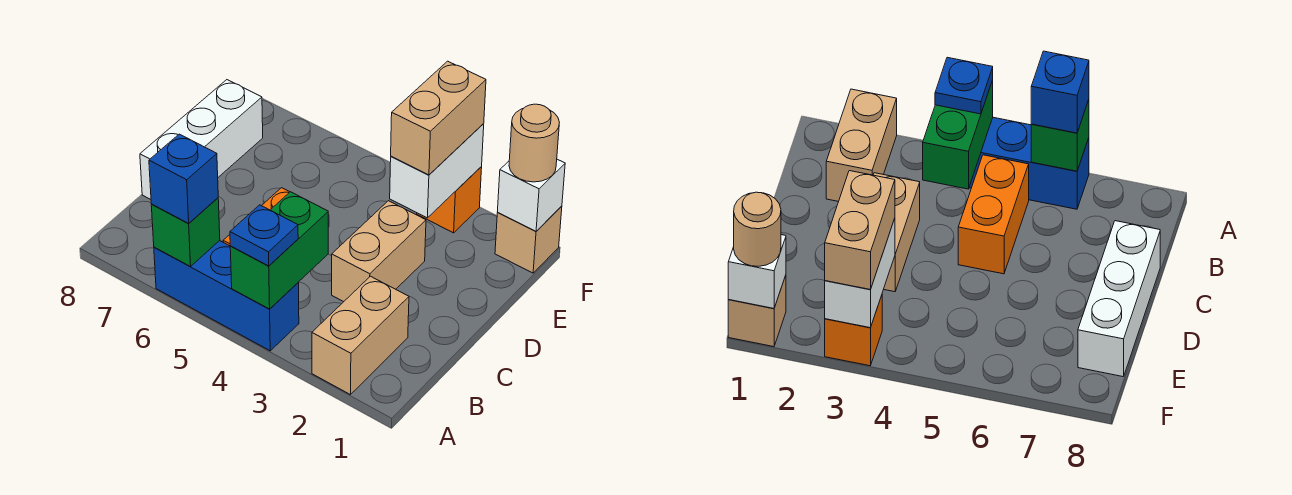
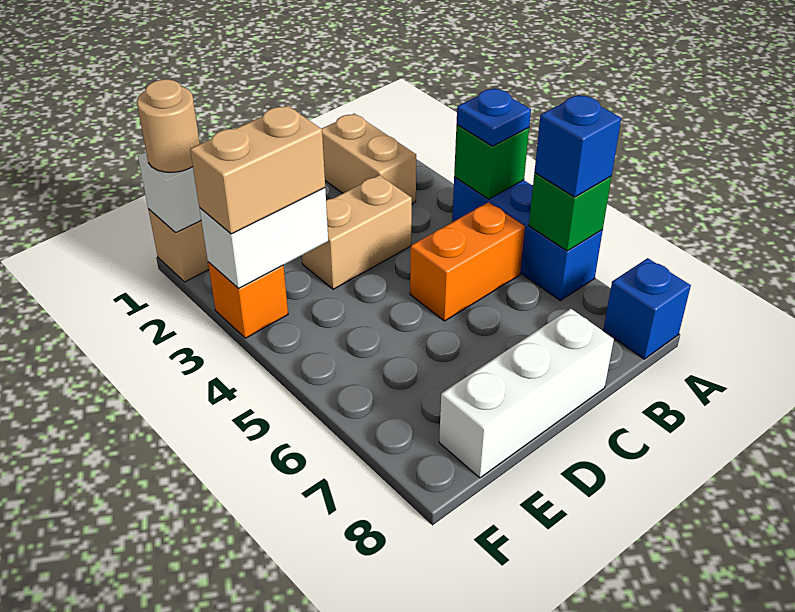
tan 1x2 brick [312,276,409,395] -> tan 1x2 brick turned to [322,114,416,204]
green 1x2 brick [230,192,328,309] -> green 1x1 brick [454,125,529,199]
none -> blue 1x1 brick [603,258,691,359]

